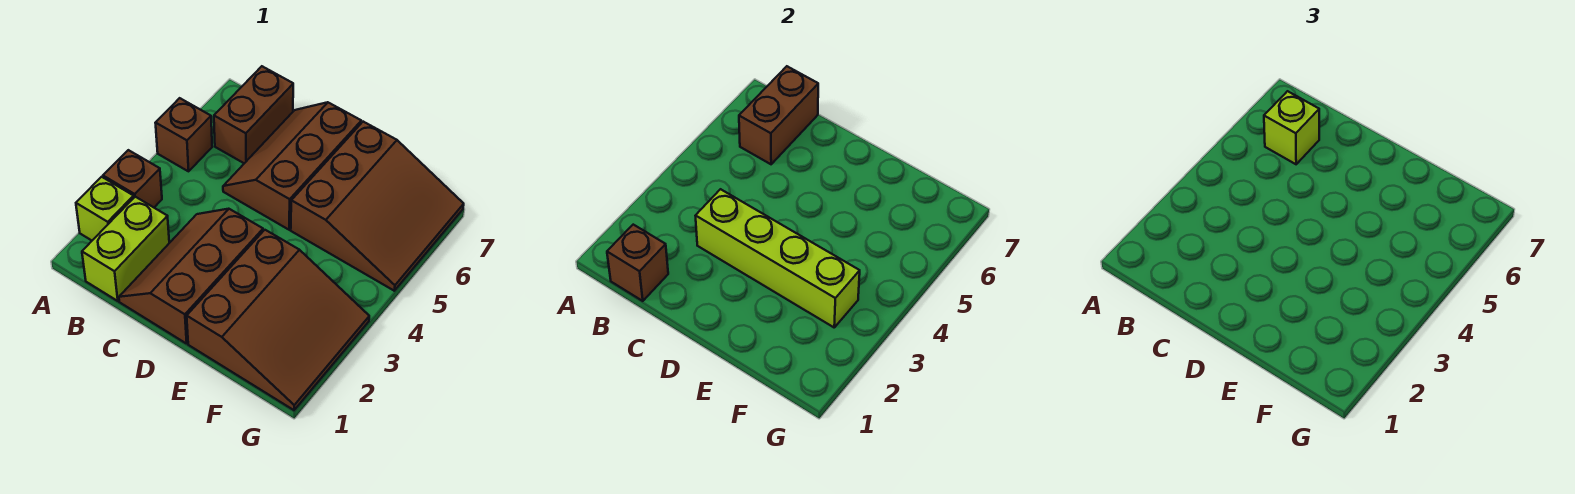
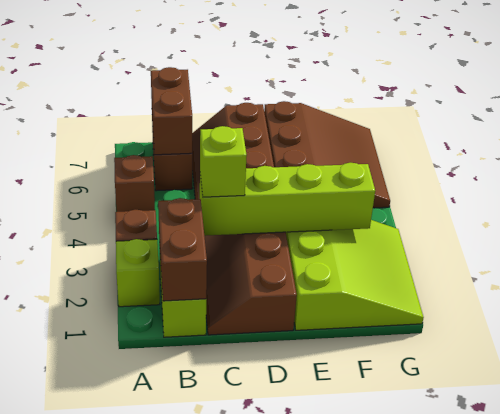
brown 1x1 brick [607,225,668,301] -> brown 1x2 brick [158,198,207,301]
lime 1x1 brick [1264,91,1319,164] -> lime 1x1 brick moved to [200,126,247,197]
brown 3x3 slope [187,230,369,410] -> lime 3x3 slope [286,220,424,330]

